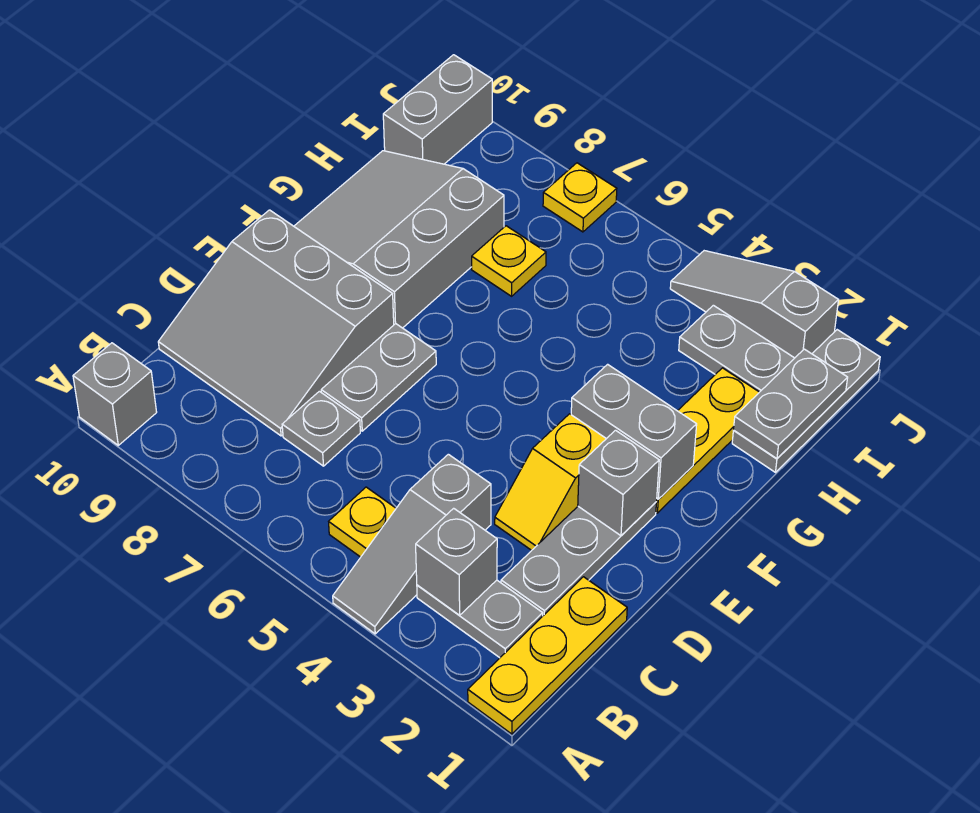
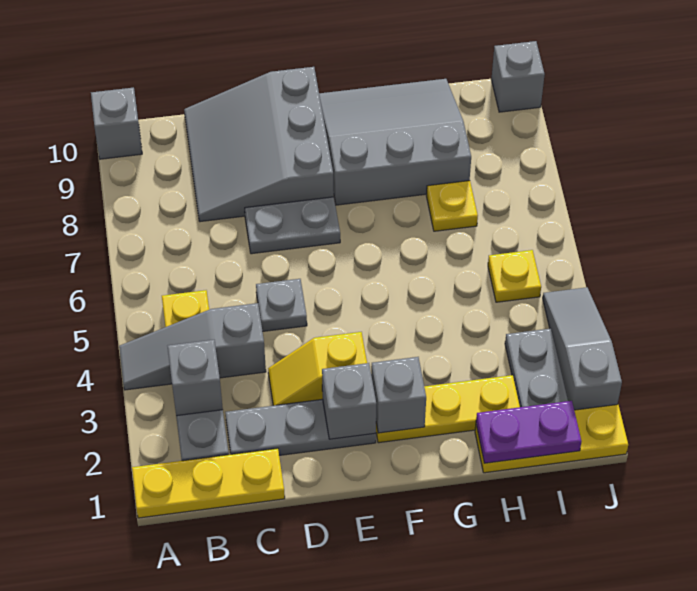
grey 1x1 plate [282,391,360,466] -> grey 1x1 plate moved to [256,279,307,331]
grey 1x2 brick [571,364,697,499] -> grey 1x1 brick [371,357,426,433]
grey 1x3 plate [732,330,880,472] -> yellow 1x3 plate [475,404,628,473]
grey 1x2 plate [734,349,848,459] -> purple 1x2 plate [476,401,581,463]
grey 1x2 brick [383,55,492,164] -> grey 1x1 brick [491,41,545,112]
yellow 1x1 plate [543,163,617,232] -> yellow 1x1 plate moved to [488,250,541,302]

